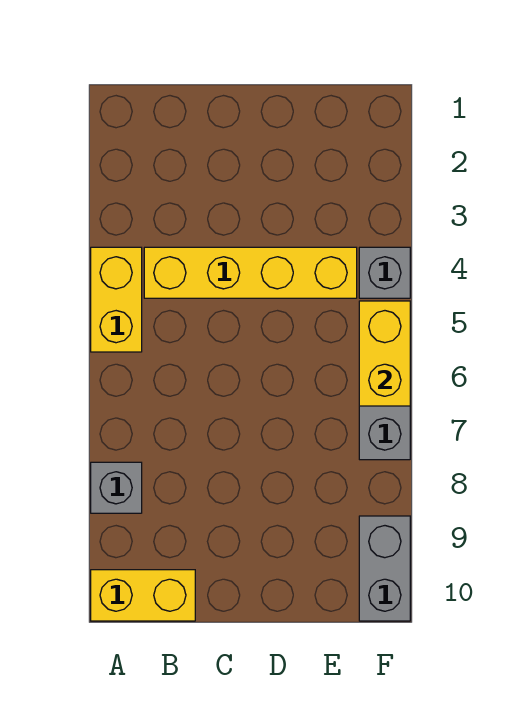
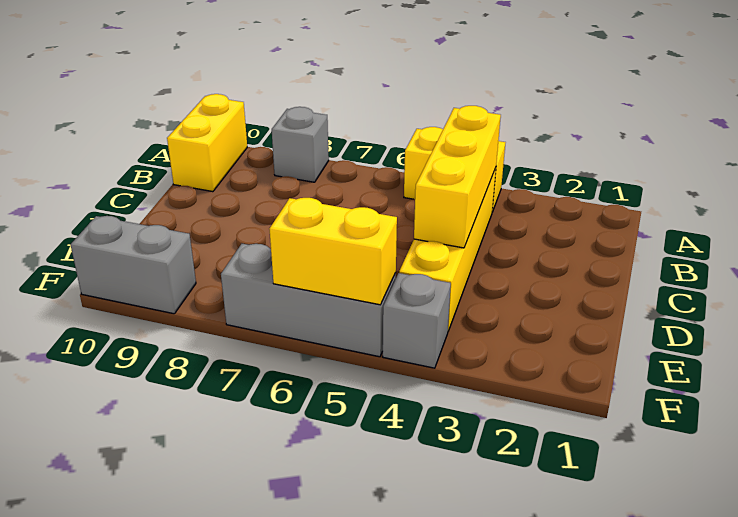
none -> yellow 1x3 brick [414,106,501,248]

